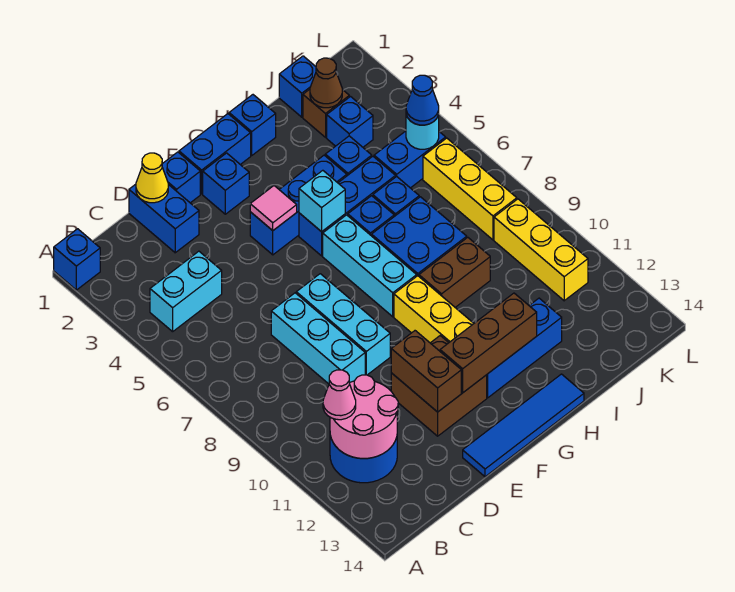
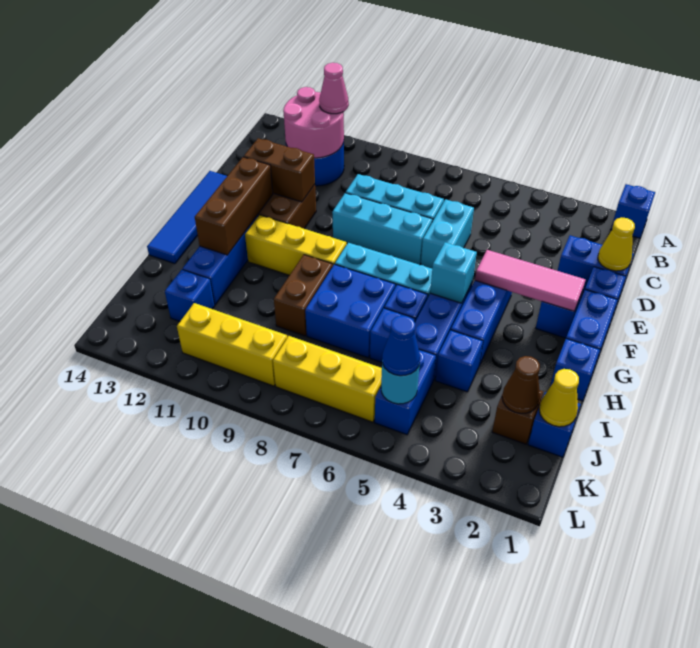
cyan 1x2 brick [150,251,222,332] -> cyan 1x2 brick moved to [421,199,474,268]
pink 1x1 tile [250,186,297,230] -> pink 1x3 tile [475,250,585,311]
none -> yellow 1x1 cone [539,369,579,427]
blue 1x1 brick [327,97,373,147] -> blue 1x1 brick moved to [165,270,214,321]

